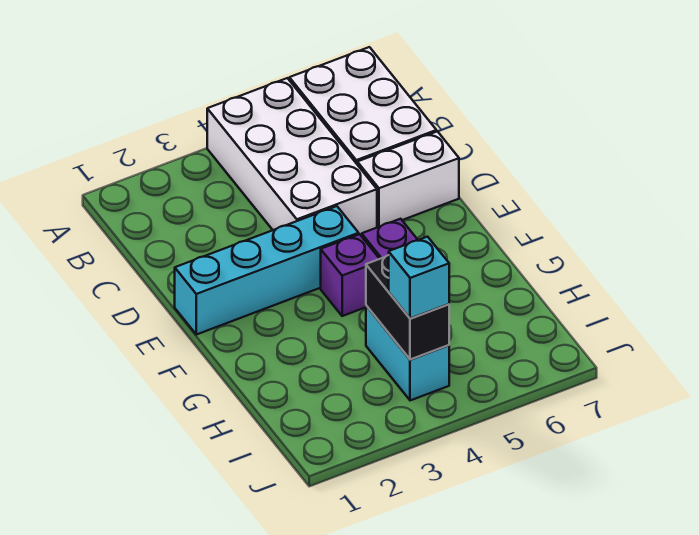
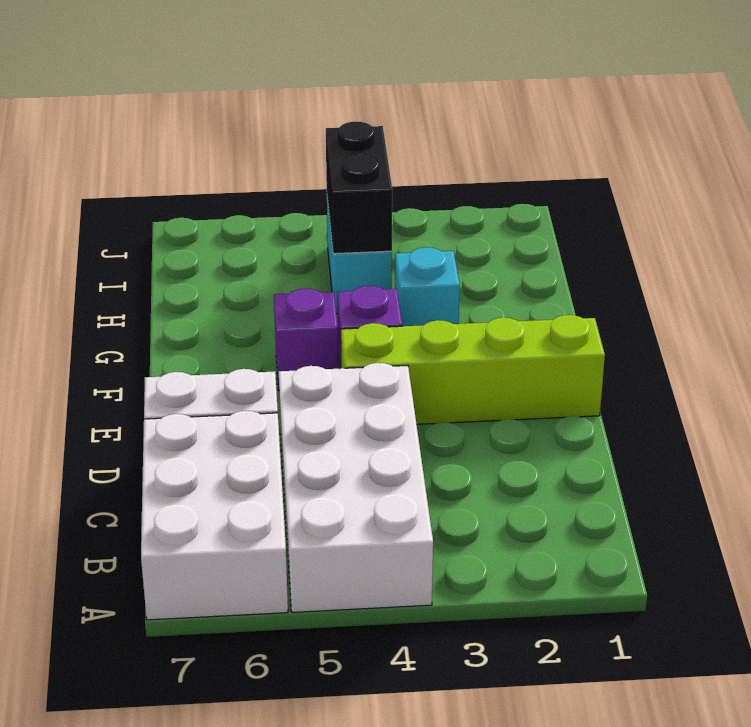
cyan 1x4 brick [175,206,359,335] -> lime 1x4 brick [341,315,605,424]
cyan 1x1 brick [389,237,449,319] -> cyan 1x1 brick moved to [395,247,460,326]

